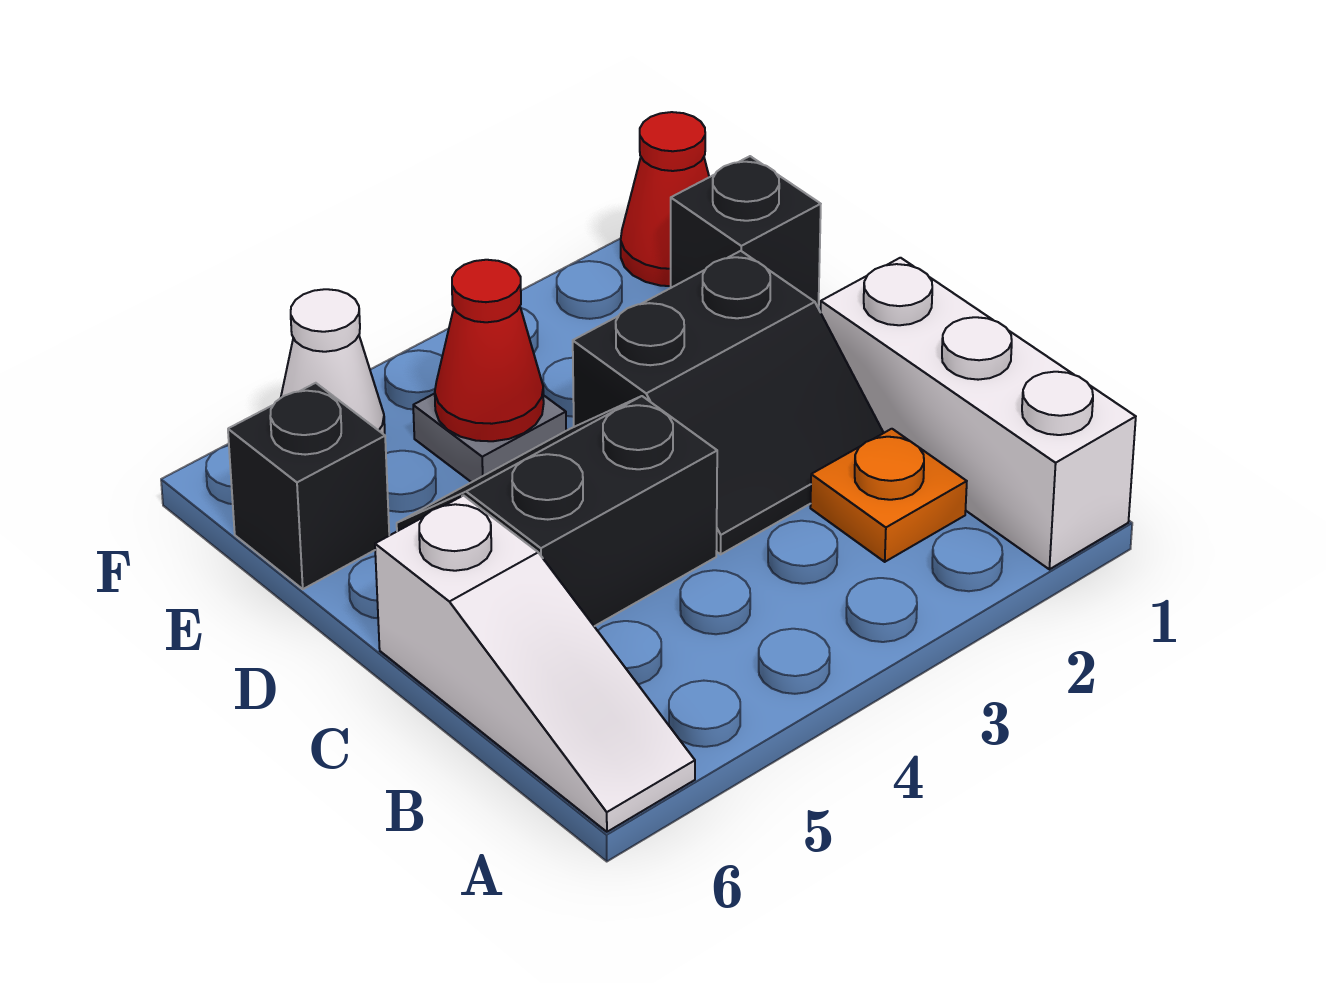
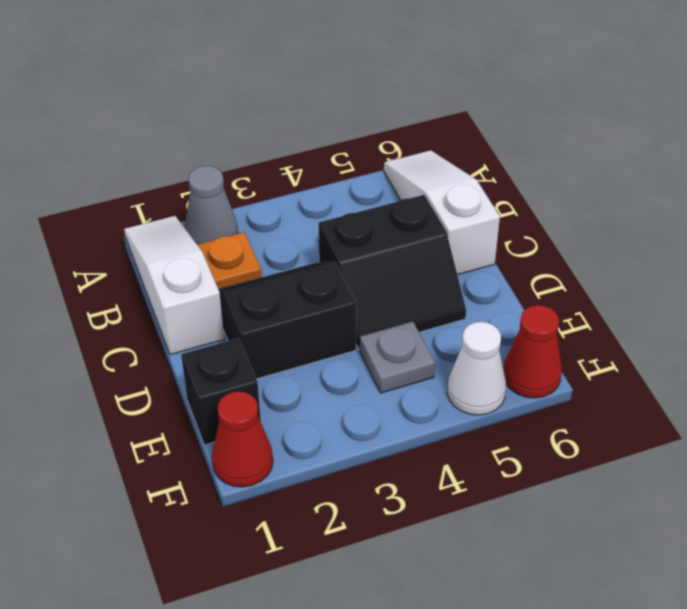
white 1x3 brick [821,258,1136,569] -> white 1x3 slope [124,216,224,355]
none -> grey 1x1 cone [184,166,238,244]
red 1x1 cone [435,260,544,441] -> red 1x1 cone moved to [503,305,562,398]
black 1x1 brick [228,383,389,589] -> none

